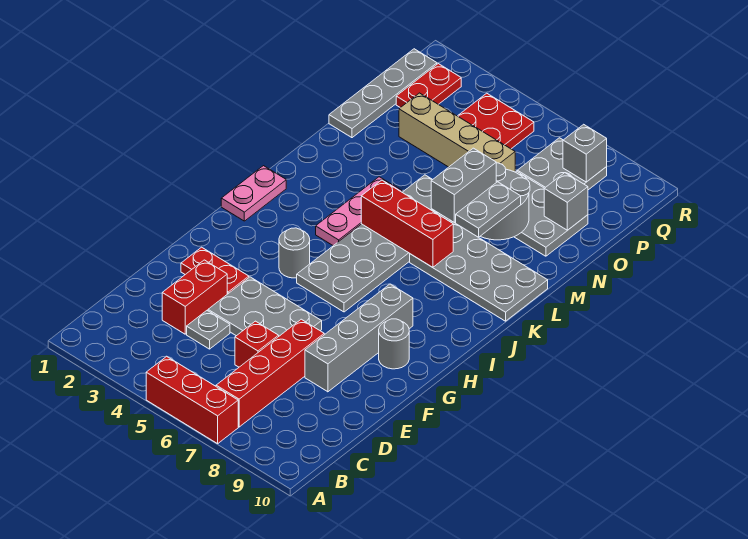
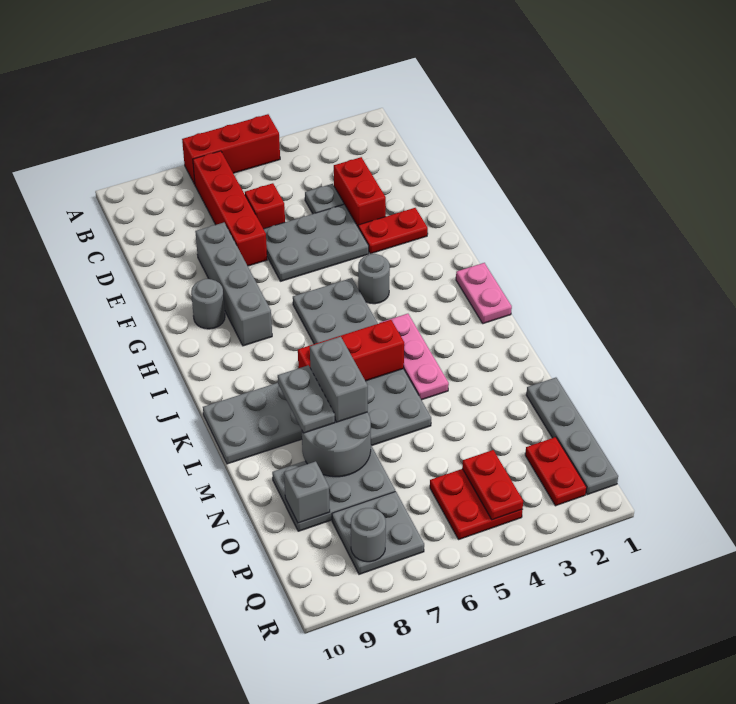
tan 1x4 brick [399,93,515,172] -> none
none -> red 1x2 plate [462,450,523,520]
grey 1x1 brick [563,124,607,182] -> grey 1x1 round brick [351,508,386,562]

